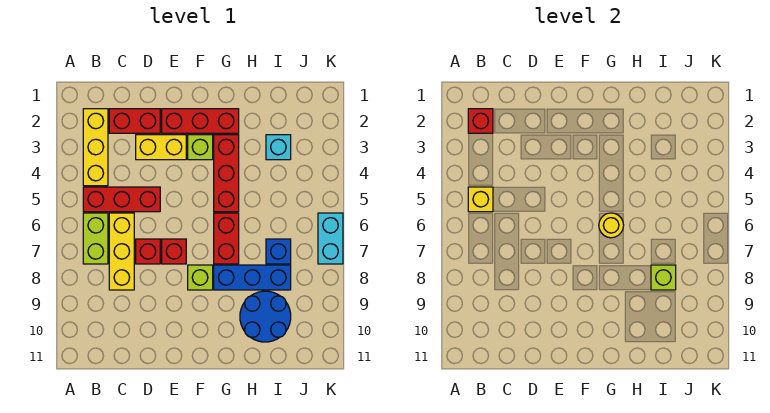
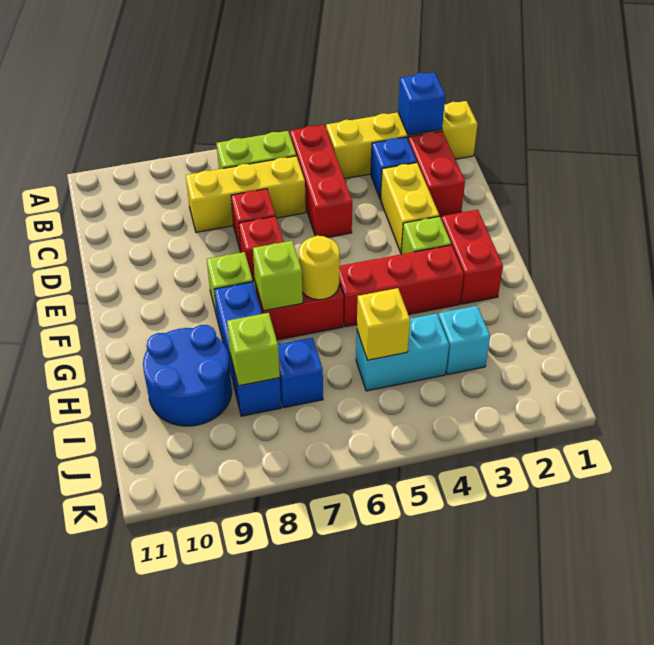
yellow 1x3 brick [83,109,108,186] -> yellow 1x4 brick [326,101,478,179]
red 1x1 brick [468,109,493,133] -> blue 1x1 brick [398,72,445,135]
yellow 1x1 brick [468,187,493,212] -> yellow 1x1 brick moved to [357,288,410,360]
none -> blue 1x1 brick [371,137,417,200]
red 1x3 brick [162,109,239,133] -> red 1x2 brick [441,210,503,304]
none -> lime 1x1 brick [253,241,303,311]
cyan 1x2 brick [318,213,343,264] -> cyan 1x2 brick moved to [356,314,449,391]

